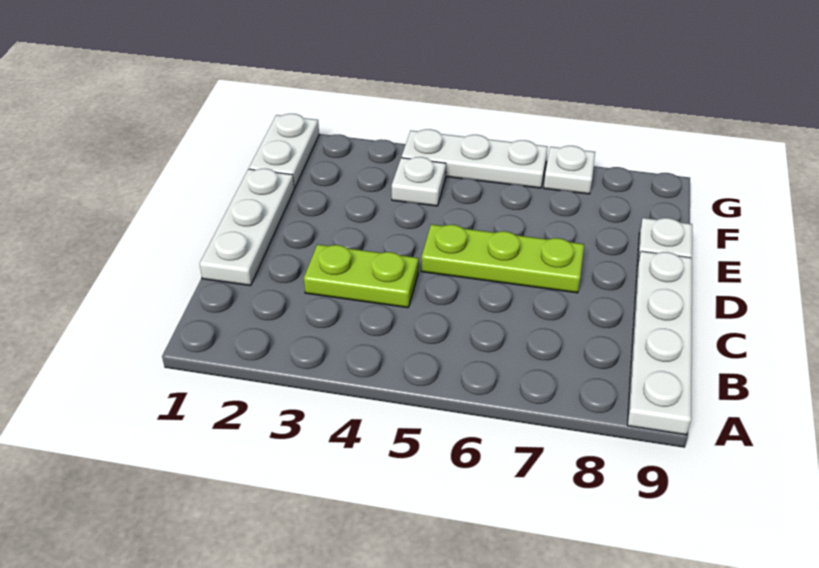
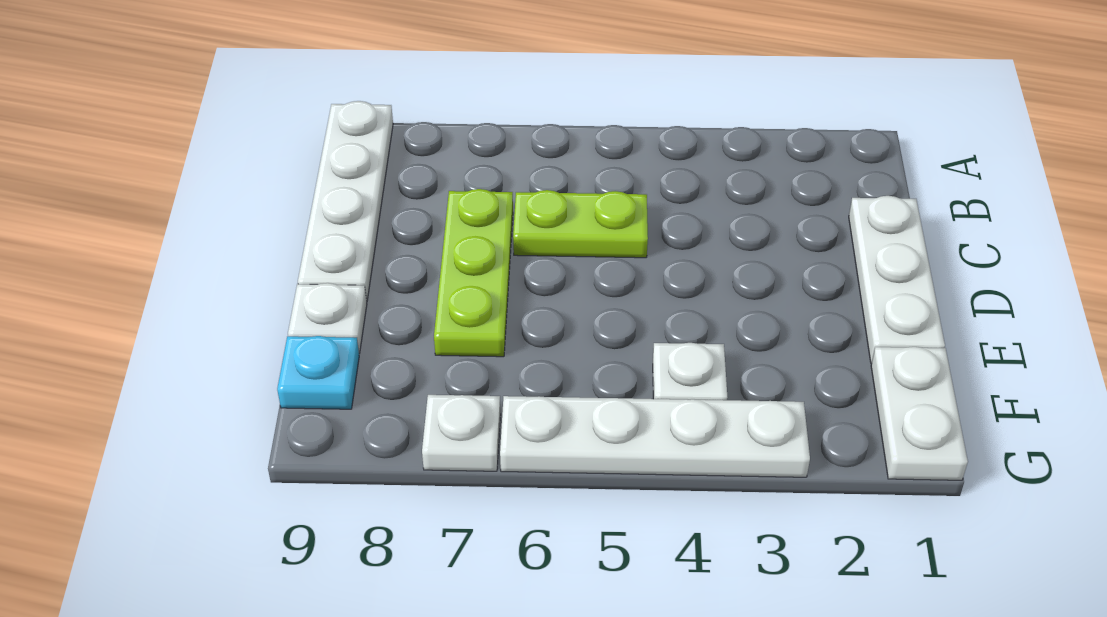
lime 1x2 plate [304,244,419,308] -> lime 1x2 plate moved to [513,190,648,258]
lime 1x3 plate [421,224,584,293] -> lime 1x3 plate turned to [434,189,513,357]
none -> cyan 1x1 plate [277,336,359,409]
white 1x3 plate [402,129,548,188] -> white 1x4 plate [500,396,810,477]

